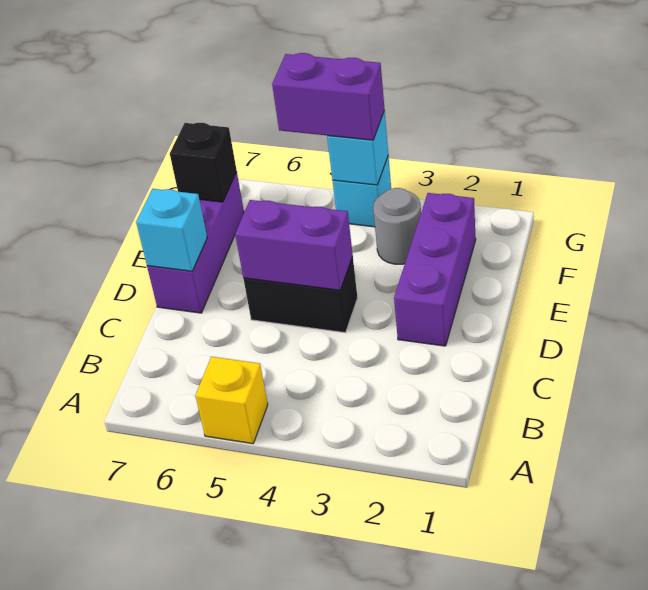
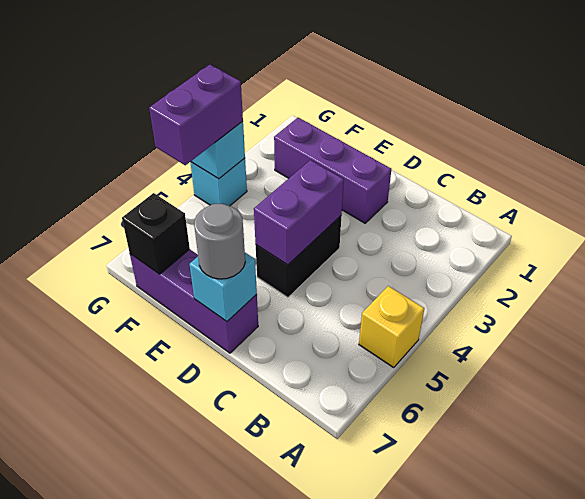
grey 1x1 round brick [373,188,421,264] -> grey 1x1 round brick moved to [194,204,245,279]

